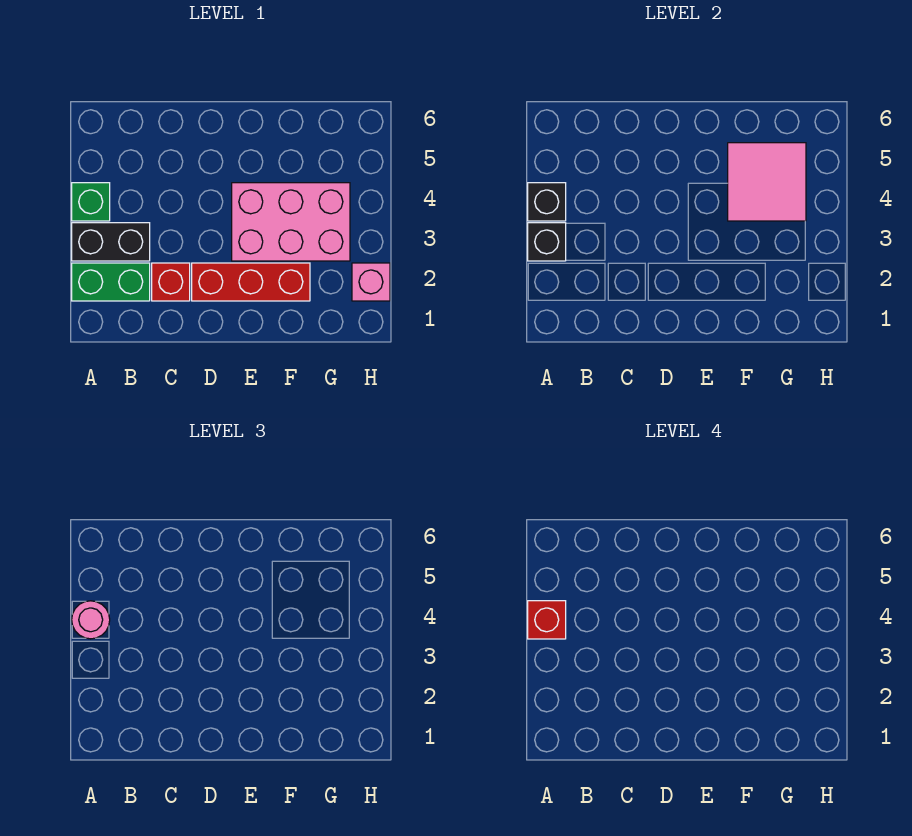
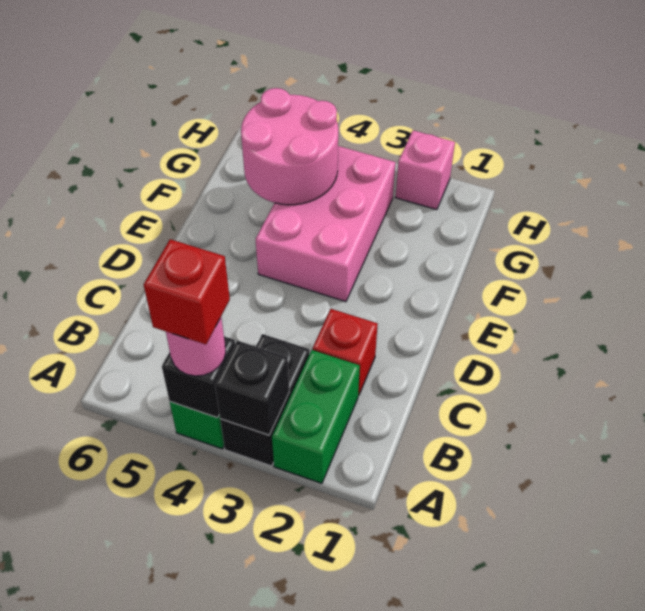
red 1x3 brick [192,263,310,301] -> none
pink 2x2 tile [728,143,806,221] -> pink 2x2 round brick [241,88,338,205]

